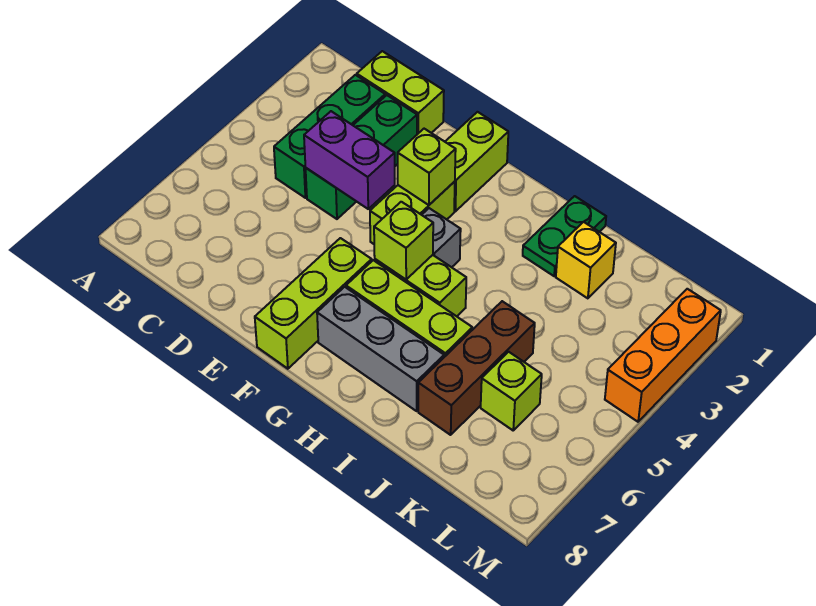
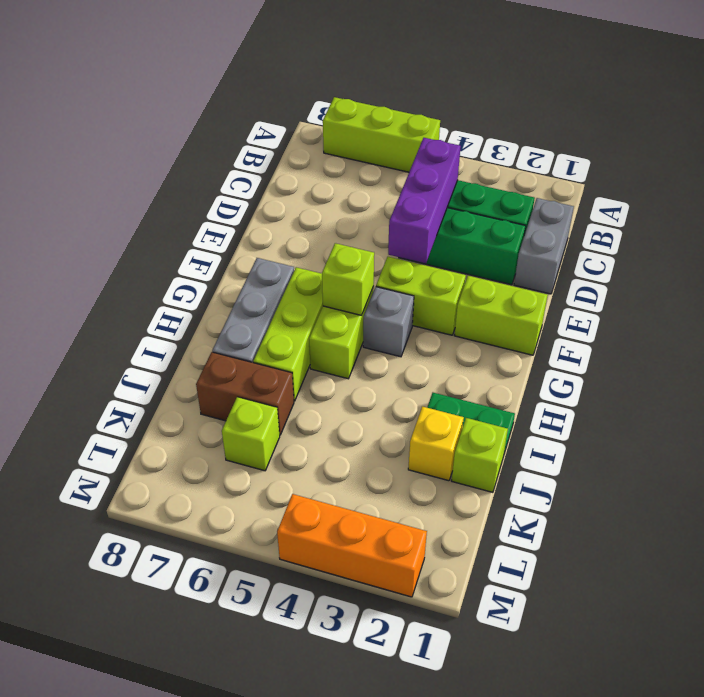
lime 1x2 brick [357,51,444,134] -> grey 1x2 brick [514,198,574,294]
purple 1x2 brick [304,111,395,209] -> purple 1x3 brick [388,138,461,264]
lime 1x1 brick [398,129,456,205] -> lime 1x1 brick moved to [452,418,508,492]
lime 1x3 brick [255,238,372,369] -> lime 1x3 brick moved to [323,97,440,172]
brown 1x3 brick [418,301,535,435] -> brown 1x2 brick [196,352,294,435]

